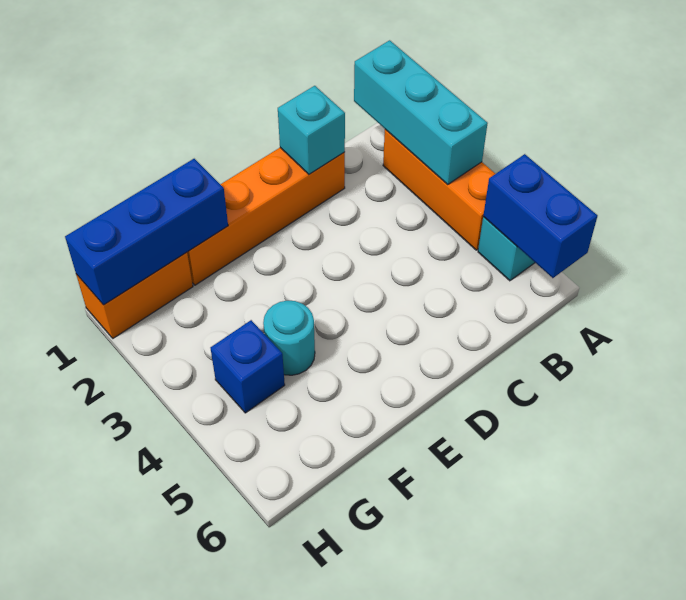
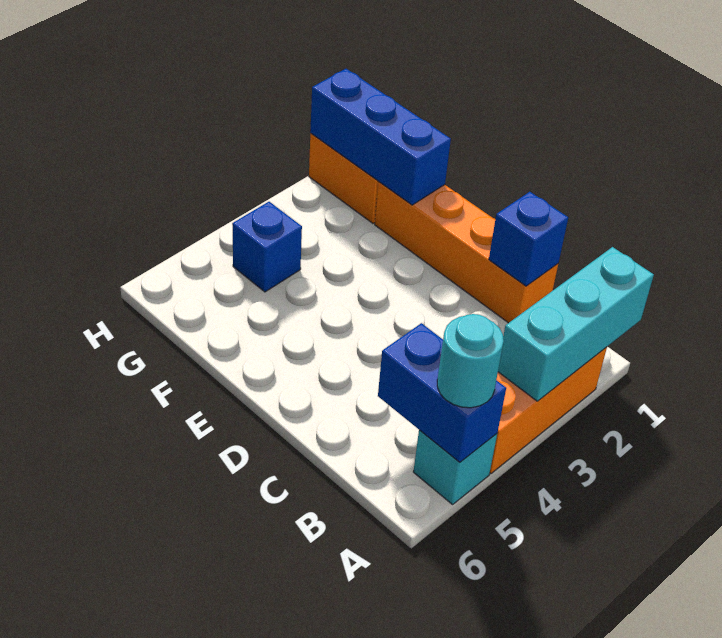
blue 1x2 brick [483,154,598,278] -> blue 1x2 brick turned to [378,323,506,462]
cyan 1x1 brick [278,86,345,174] -> blue 1x1 brick [489,192,568,286]
cyan 1x1 round brick [263,301,315,375] -> cyan 1x1 round brick moved to [437,314,504,408]

